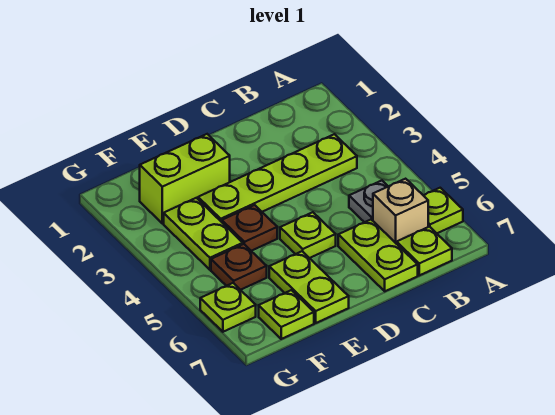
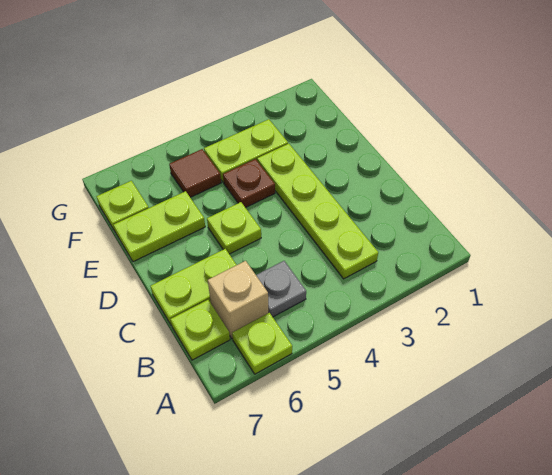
lime 1x2 brick [140,134,230,224] -> none
brown 1x1 plate [211,244,267,290] -> brown 1x1 tile [169,149,221,197]
lime 1x1 plate [200,283,256,332] -> none

